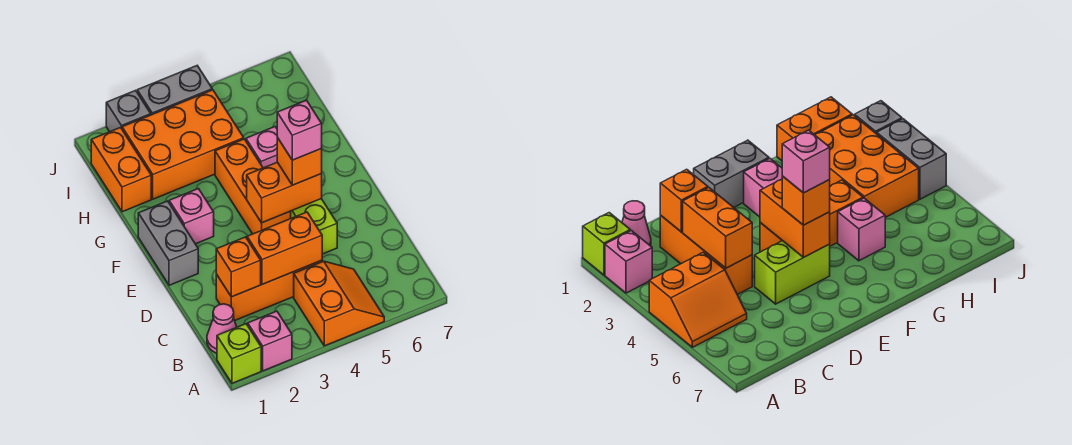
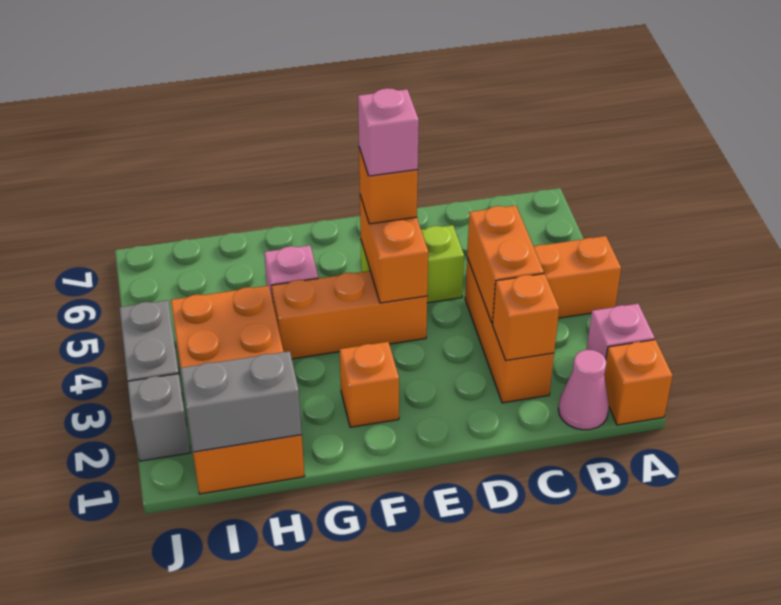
lime 1x1 brick [217,324,261,383] -> orange 1x1 brick [604,340,673,425]
grey 1x2 brick [138,201,198,285] -> grey 1x2 brick moved to [180,351,302,452]
pink 1x1 brick [169,189,214,244] -> orange 1x1 brick [339,342,399,427]

